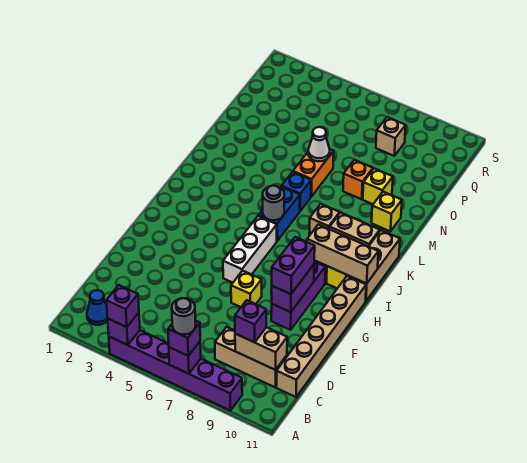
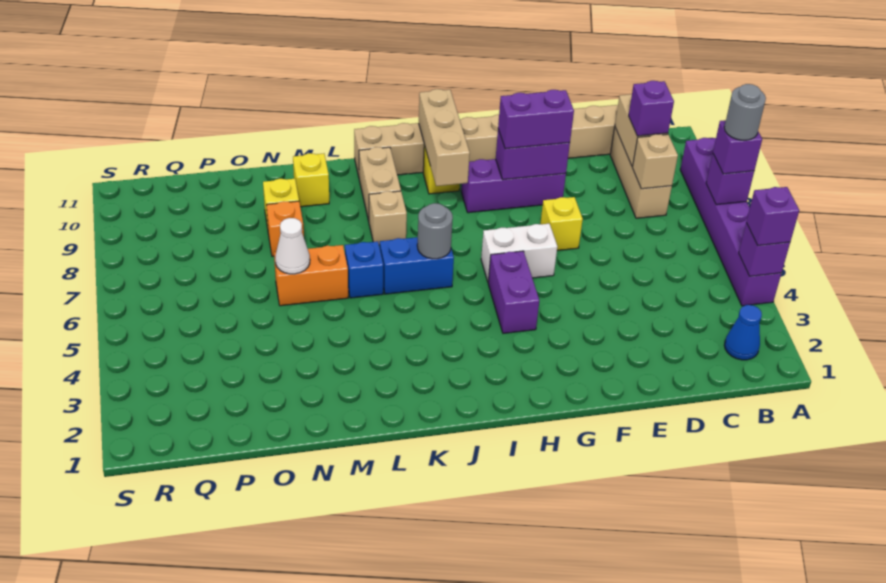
white 1x3 brick [223,216,277,283] -> white 1x2 brick [481,224,557,282]
none -> purple 1x2 brick [488,251,539,333]
tan 1x1 brick [376,117,406,156] -> tan 1x1 brick moved to [632,134,678,189]

